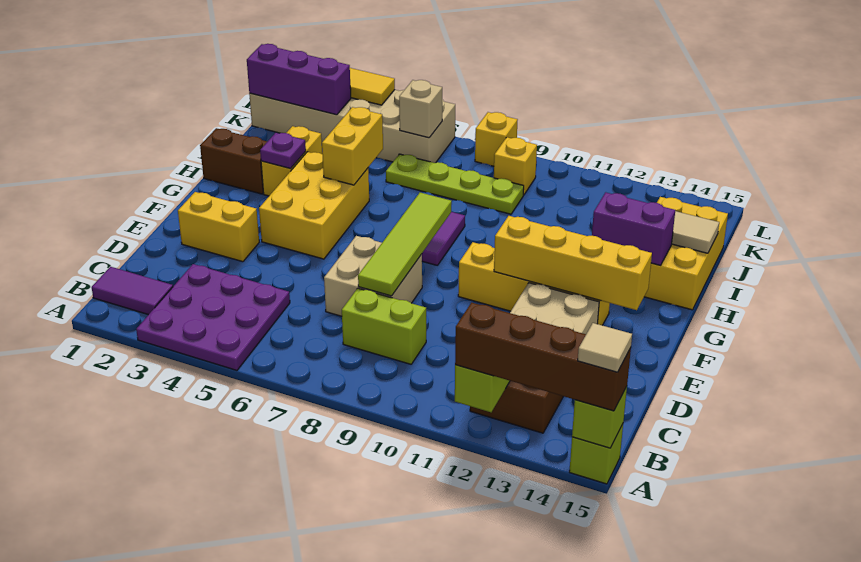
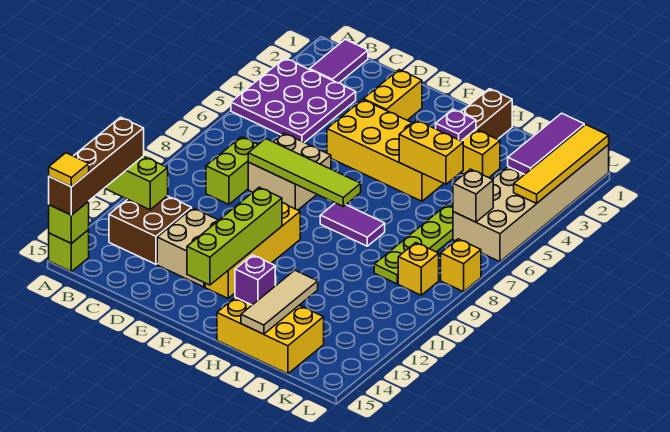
tan 1x1 tile [578,323,632,372] -> yellow 1x1 tile [49,153,89,187]
yellow 2x3 brick [259,152,369,259] -> yellow 2x4 brick [327,99,444,201]
yellow 1x4 brick [494,216,652,310] -> lime 1x4 brick [187,187,282,285]
purple 1x2 brick [592,192,675,265] -> purple 1x1 brick [235,255,275,305]
purple 1x3 brick [247,44,351,115] -> purple 1x3 tile [508,113,584,174]

